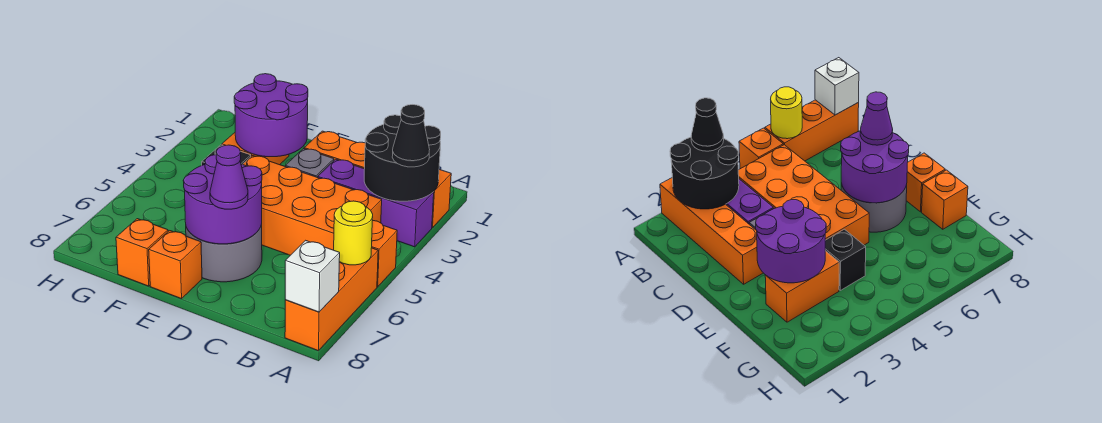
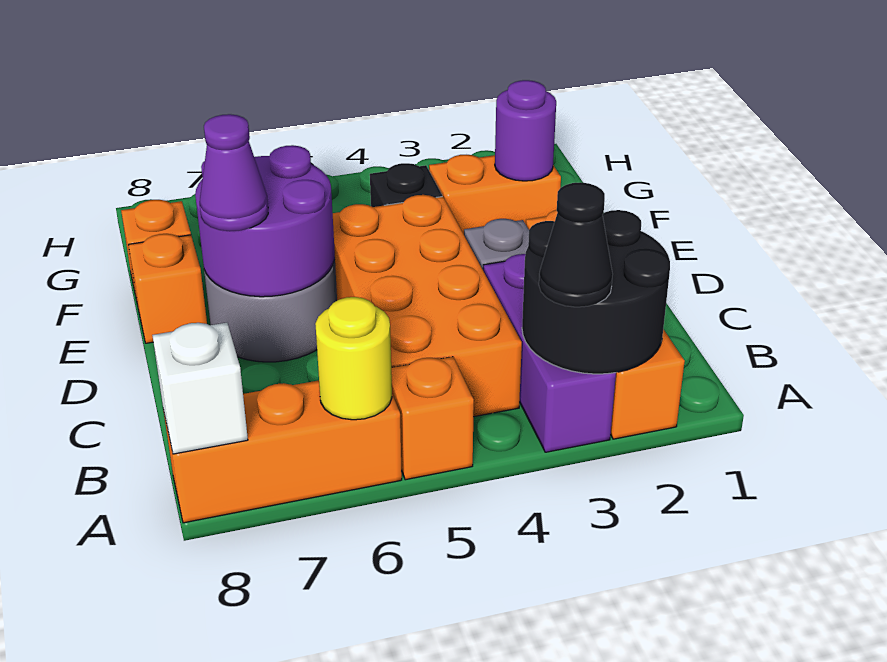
purple 2x2 round brick [234,74,308,157] -> purple 1x1 round brick [495,80,556,181]

